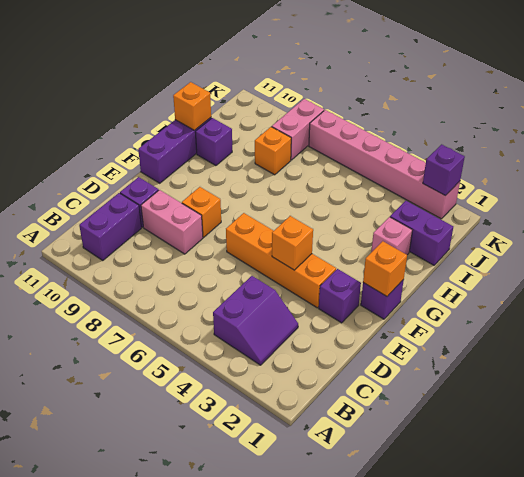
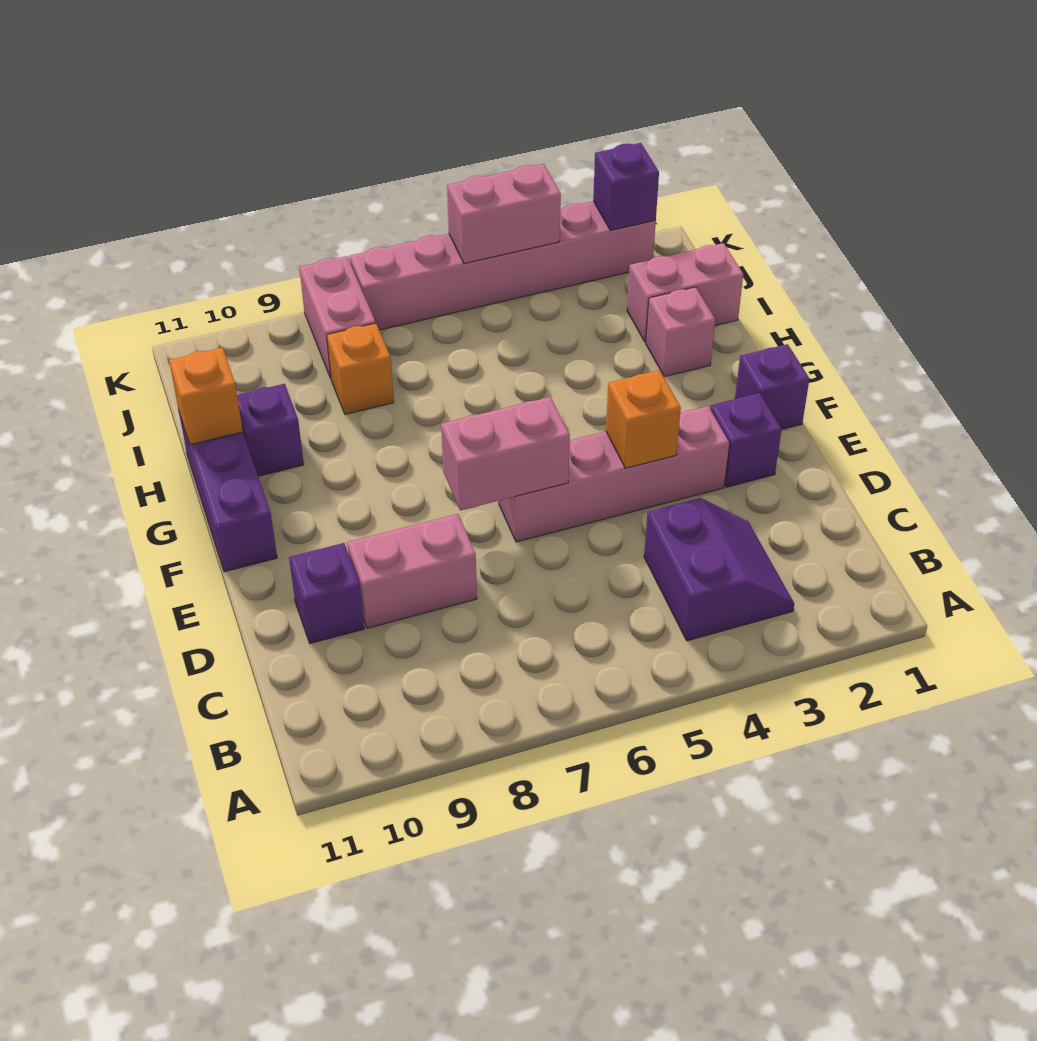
purple 1x2 brick [79,193,142,261] -> none
orange 1x4 brick [226,213,336,308] -> pink 1x4 brick [499,406,729,542]
none -> pink 1x2 brick [441,397,570,510]
orange 1x1 brick [182,187,221,237] -> none
orange 1x1 brick [363,241,407,296] -> none
purple 1x2 brick [390,201,453,265] -> pink 1x2 brick [627,243,743,342]
none -> pink 1x2 brick [447,164,561,264]

